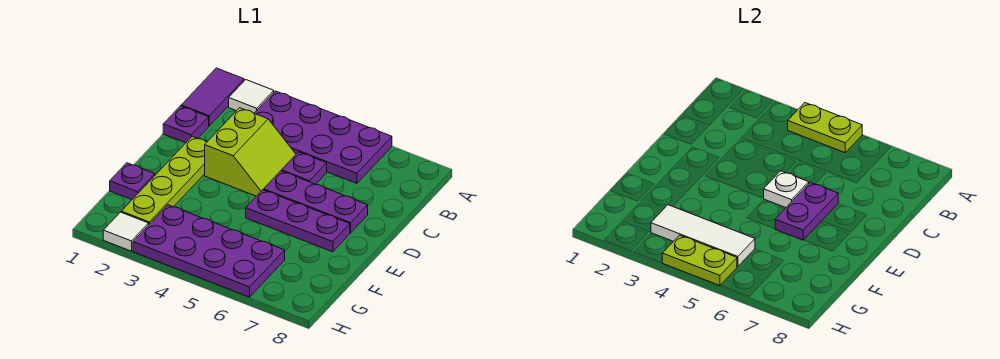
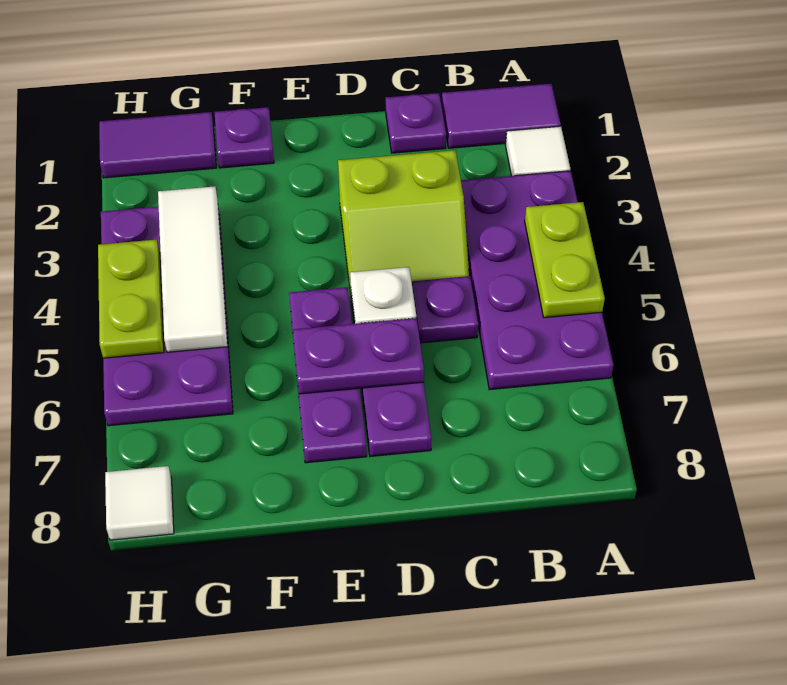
lime 1x4 plate [121,136,207,224] -> none
none -> purple 1x2 tile [99,112,216,178]
white 1x1 tile [103,212,149,251] -> white 1x1 tile moved to [105,466,174,540]

